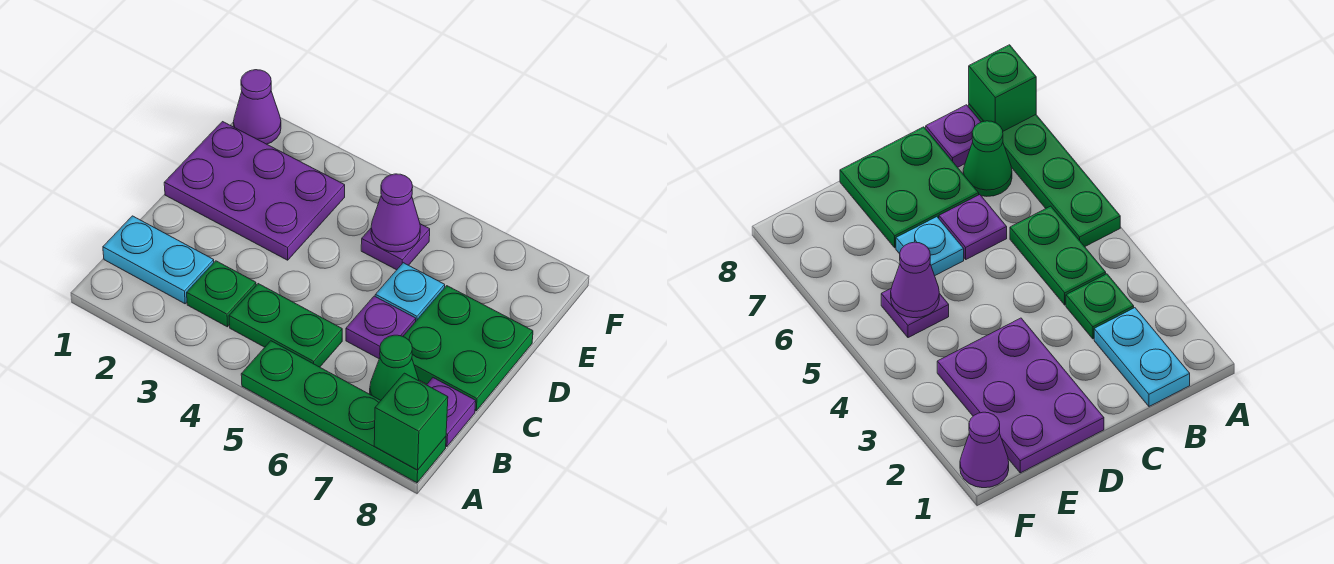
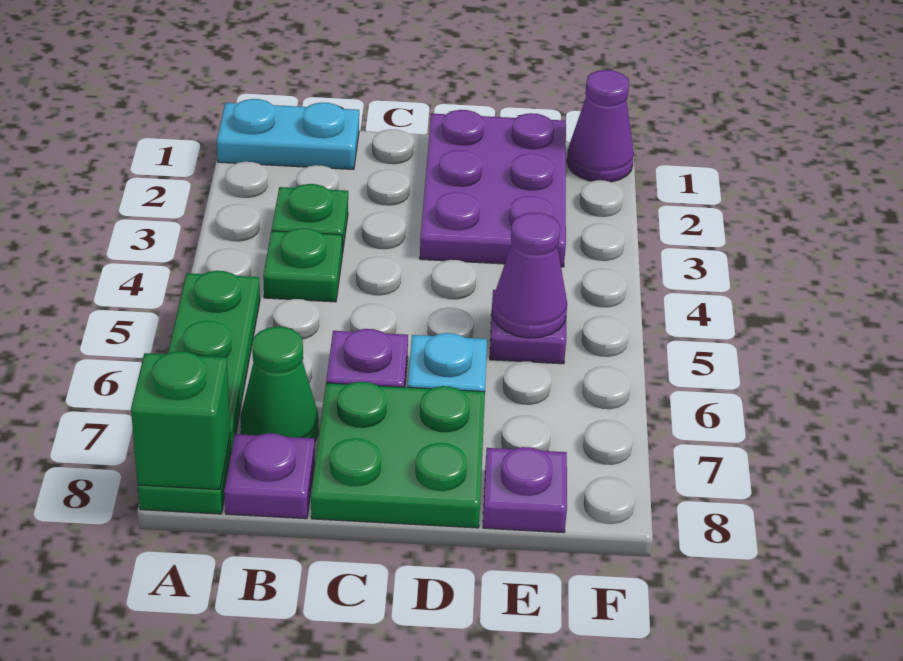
cyan 1x2 plate [103,216,214,304] -> cyan 1x2 plate turned to [217,99,359,169]
green 1x2 plate [229,284,342,367] -> green 1x1 plate [263,228,342,302]
none -> purple 1x1 plate [483,447,567,533]

